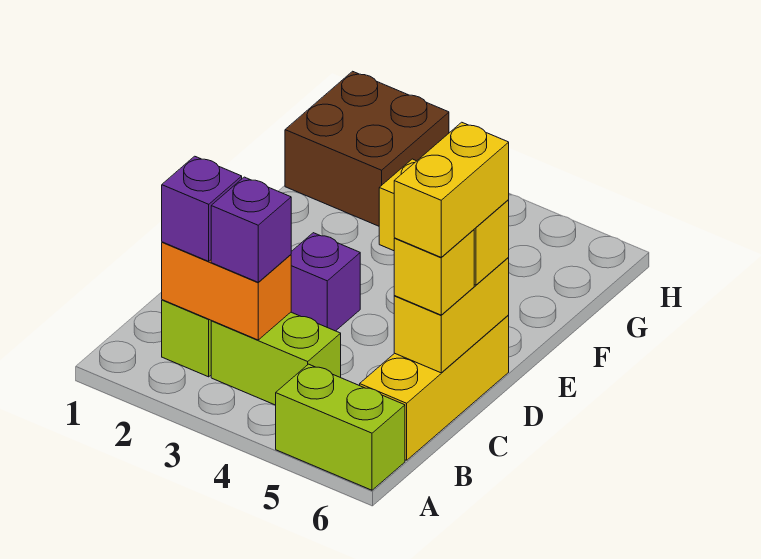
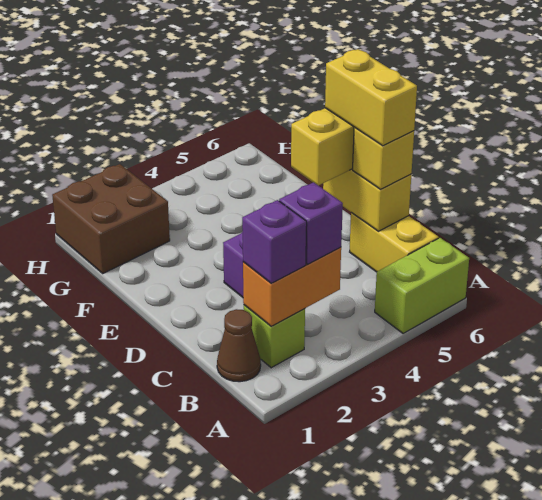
none -> brown 1x1 cone [217,309,261,382]
lime 1x2 brick [211,312,341,405] -> none
yellow 1x3 brick [360,315,509,460] -> yellow 1x2 brick [350,212,439,272]

